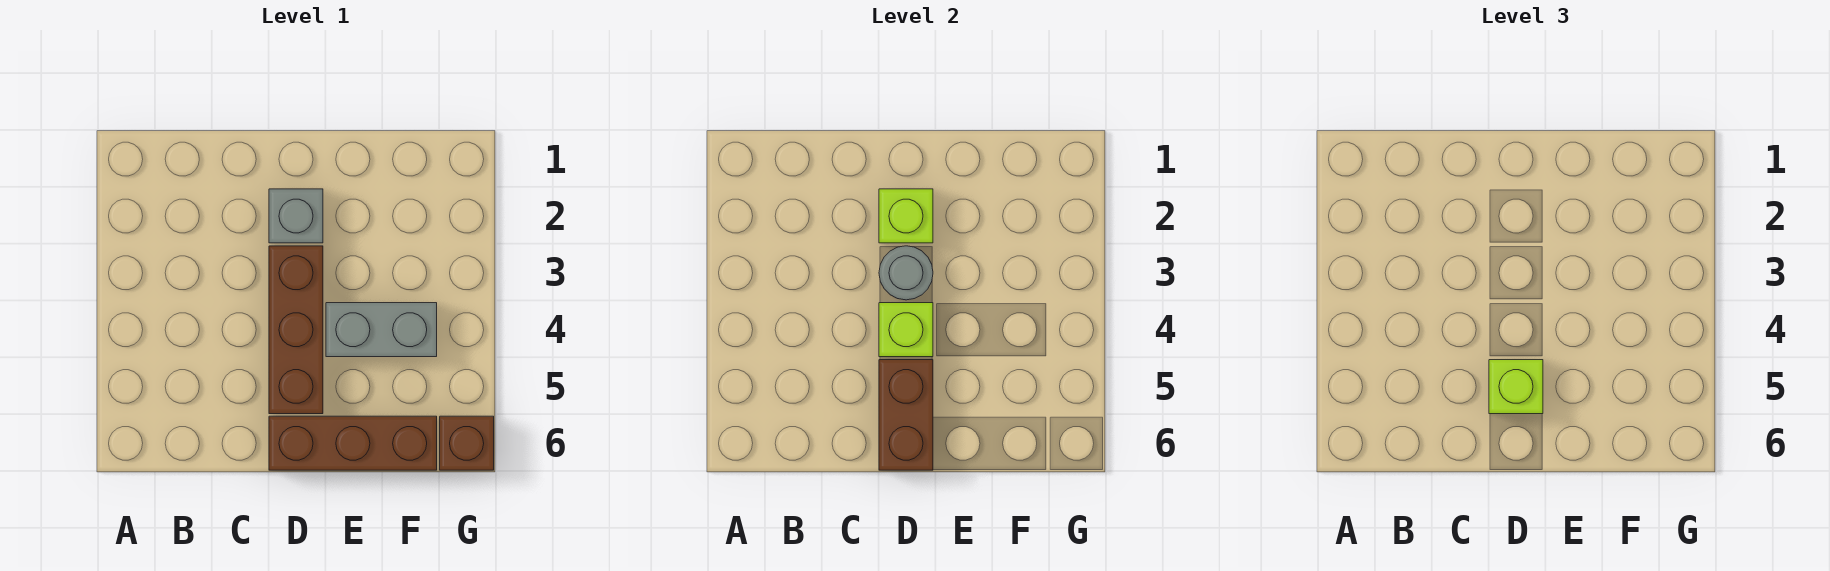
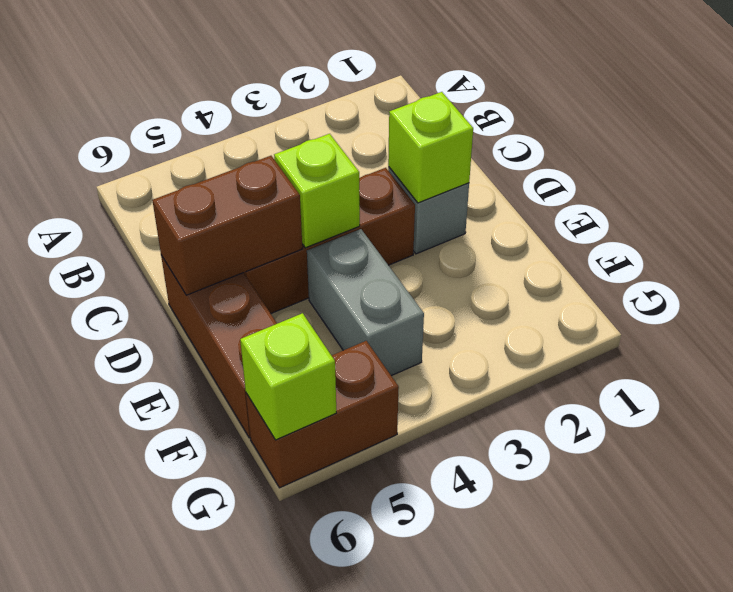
grey 1x1 round brick [879,246,933,300] -> none
lime 1x1 brick [1489,360,1543,414] -> lime 1x1 brick moved to [240,313,336,440]
brown 1x1 brick [440,416,494,470] -> brown 1x2 brick [246,341,399,488]

